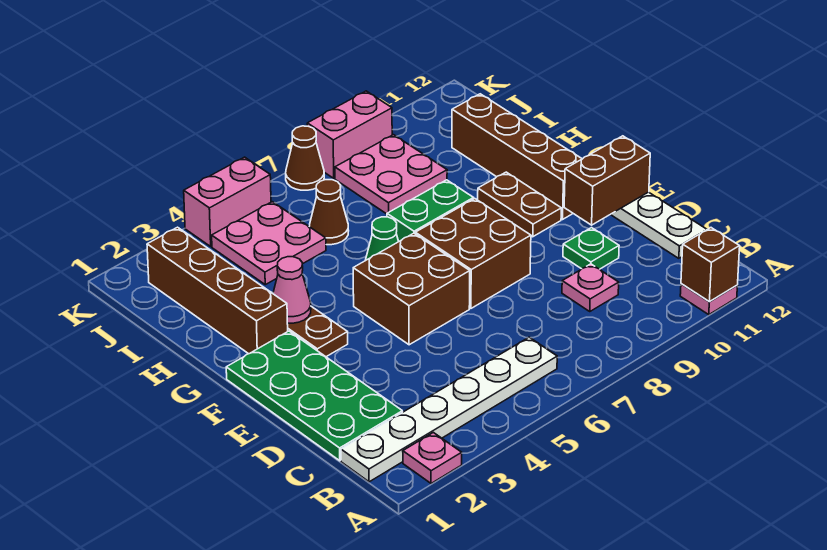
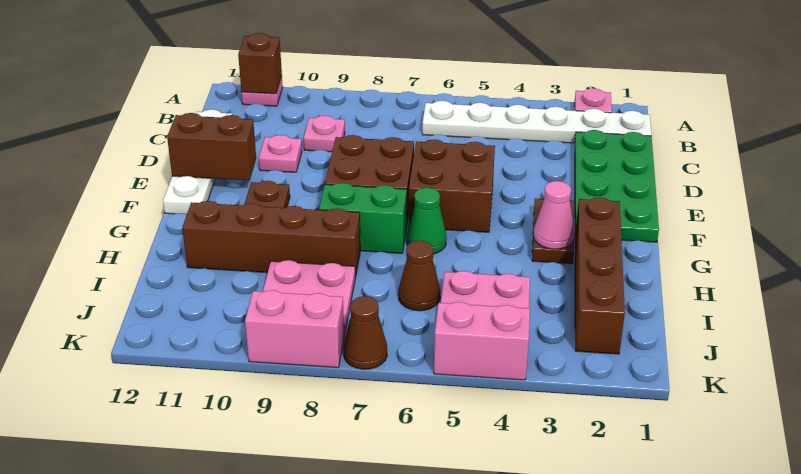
green 1x1 plate [563,228,619,269] -> pink 1x1 plate [259,135,302,172]
brown 1x4 brick [452,94,582,219] -> brown 1x4 brick turned to [182,201,360,278]

